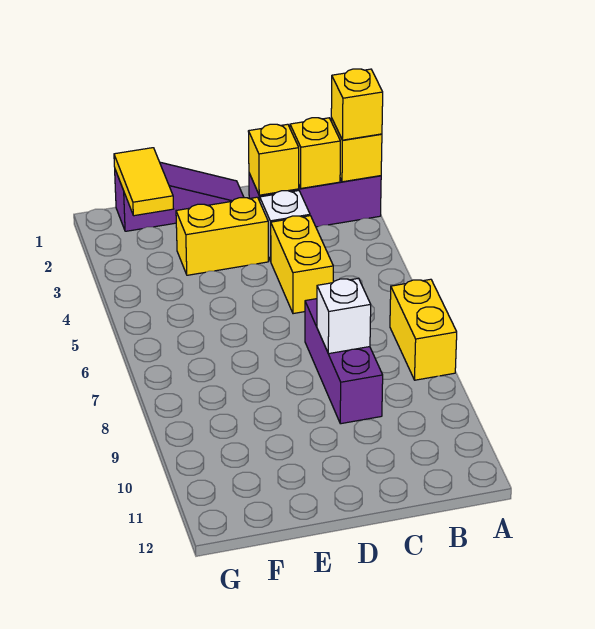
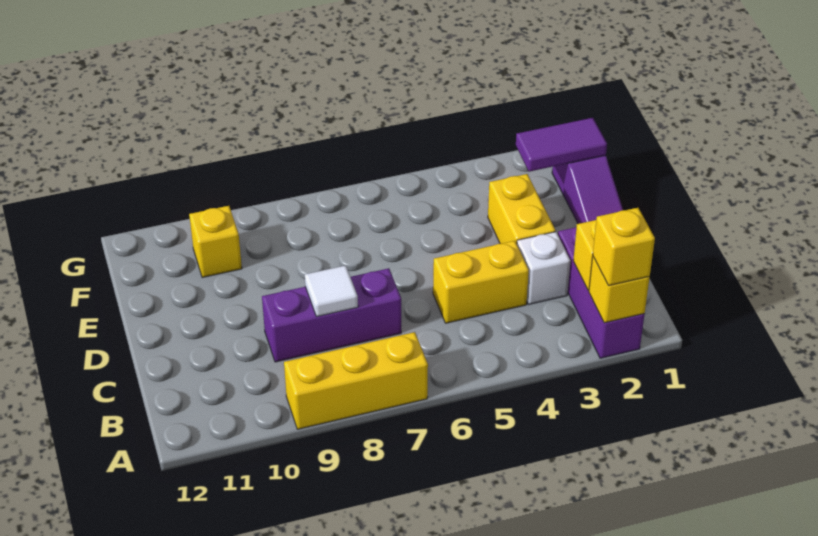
yellow 1x2 brick [390,279,457,380] -> yellow 1x3 brick [284,332,428,429]
yellow 1x1 brick [248,124,299,195] -> yellow 1x1 brick moved to [189,206,242,278]
white 1x1 brick [317,278,371,354] -> white 1x1 tile [305,266,358,317]
yellow 1x2 tile [114,148,173,216] -> purple 1x2 tile [516,118,607,172]

